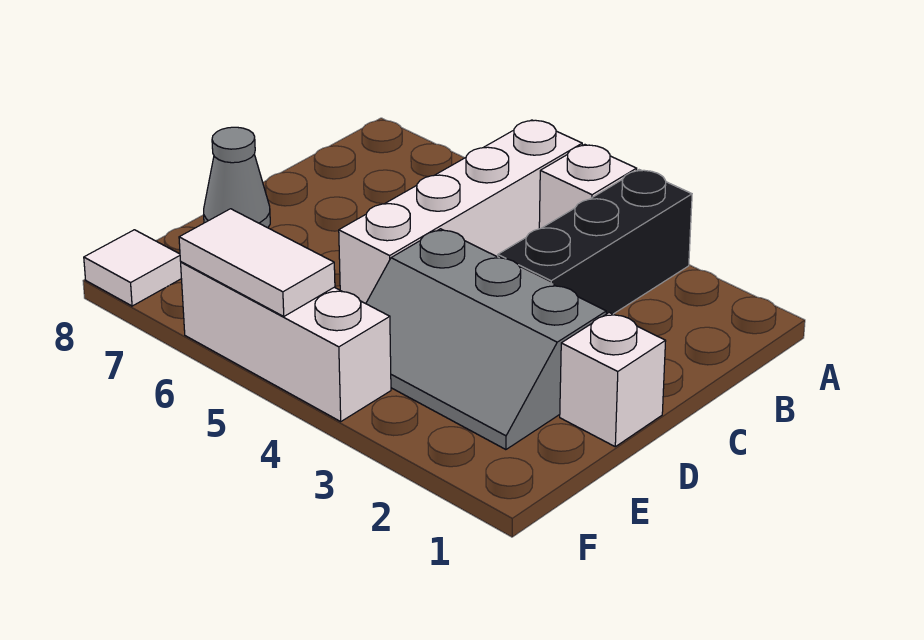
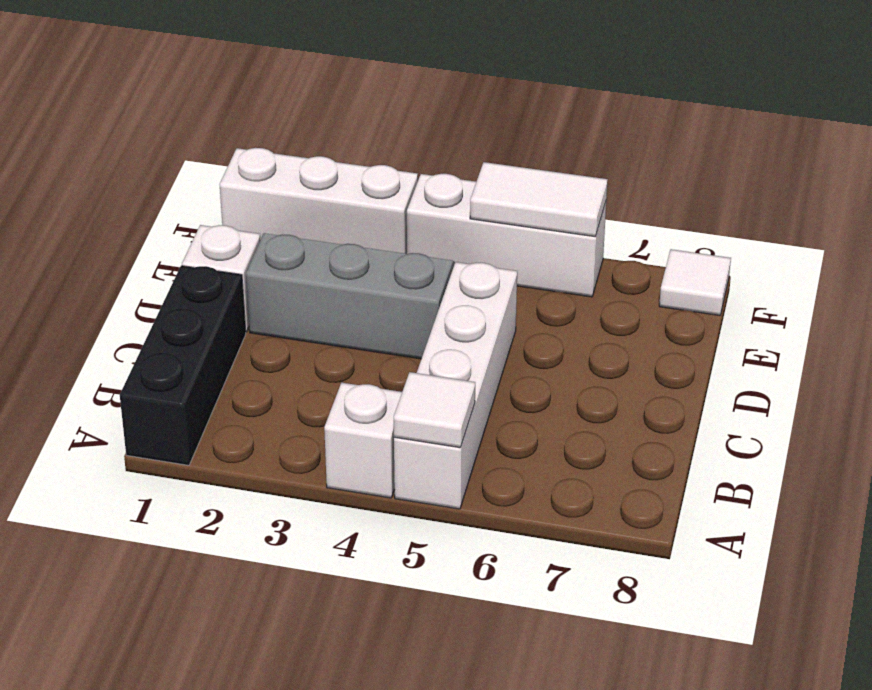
black 1x3 brick [498,170,692,314] -> black 1x3 brick moved to [120,266,246,465]
none -> white 1x1 tile [394,372,475,448]
grey 1x1 cone [204,127,270,228] -> none
none -> white 1x3 brick [220,148,418,254]

